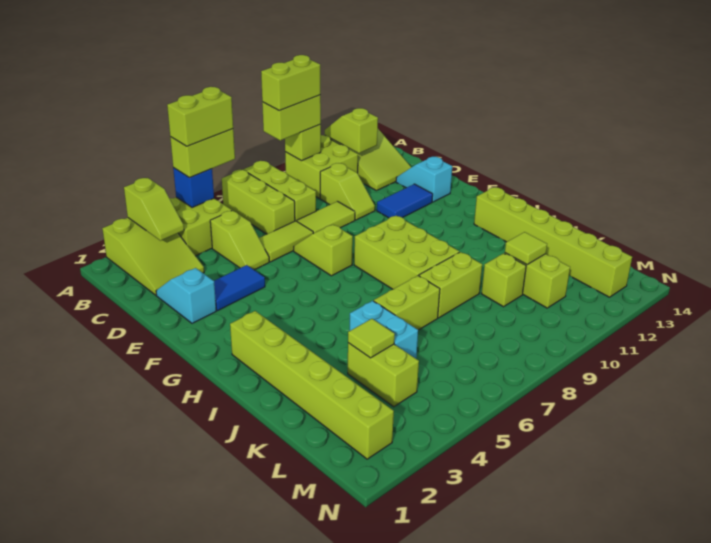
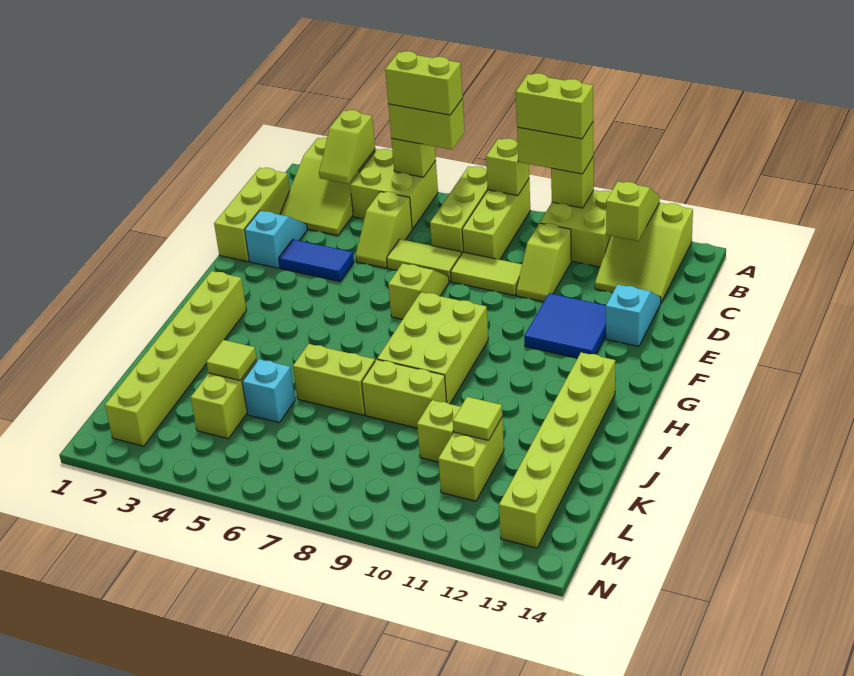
blue 1x1 brick [173,168,214,208] -> lime 1x1 brick [391,139,436,177]
none -> lime 1x1 brick [486,139,529,196]
none -> lime 1x3 brick [214,168,290,262]
blue 1x2 tile [377,184,433,218] -> blue 2x2 tile [524,293,606,358]
cyan 1x2 brick [350,301,418,358] -> cyan 1x1 brick [242,359,295,423]

